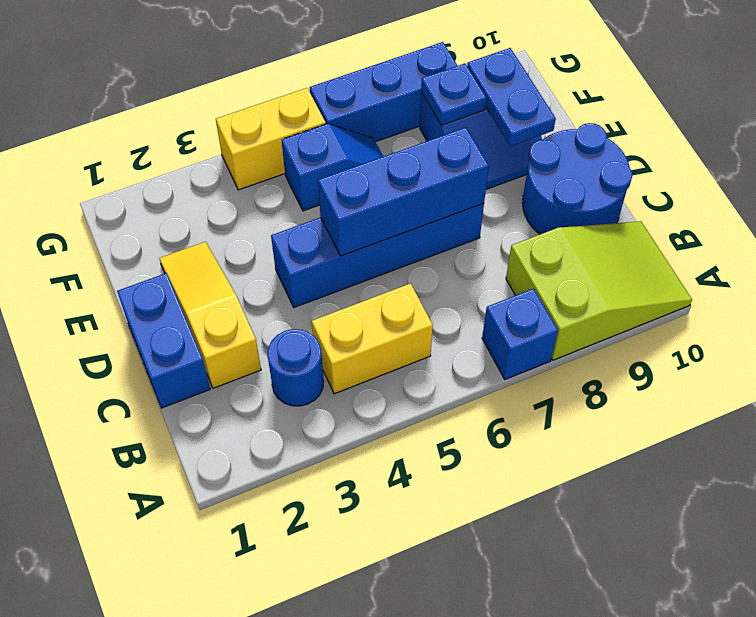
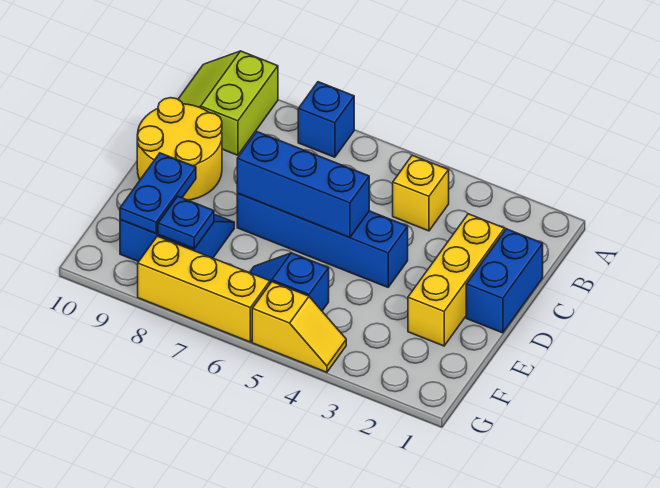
lime 2x3 slope [506,221,692,360] -> lime 2x2 slope [178,51,278,155]
blue 1x1 round brick [267,329,324,406] -> none
yellow 1x2 brick [312,283,433,394] -> yellow 1x1 brick [393,155,449,231]
yellow 1x3 slope [159,242,261,388] -> yellow 1x3 brick [408,214,505,346]
blue 2x2 round brick [522,123,632,234] -> yellow 2x2 round brick [137,98,222,200]
yellow 1x2 brick [216,88,326,190] -> yellow 1x2 slope [252,282,346,372]
blue 1x3 brick [310,42,457,142] -> yellow 1x3 brick [138,236,270,342]

